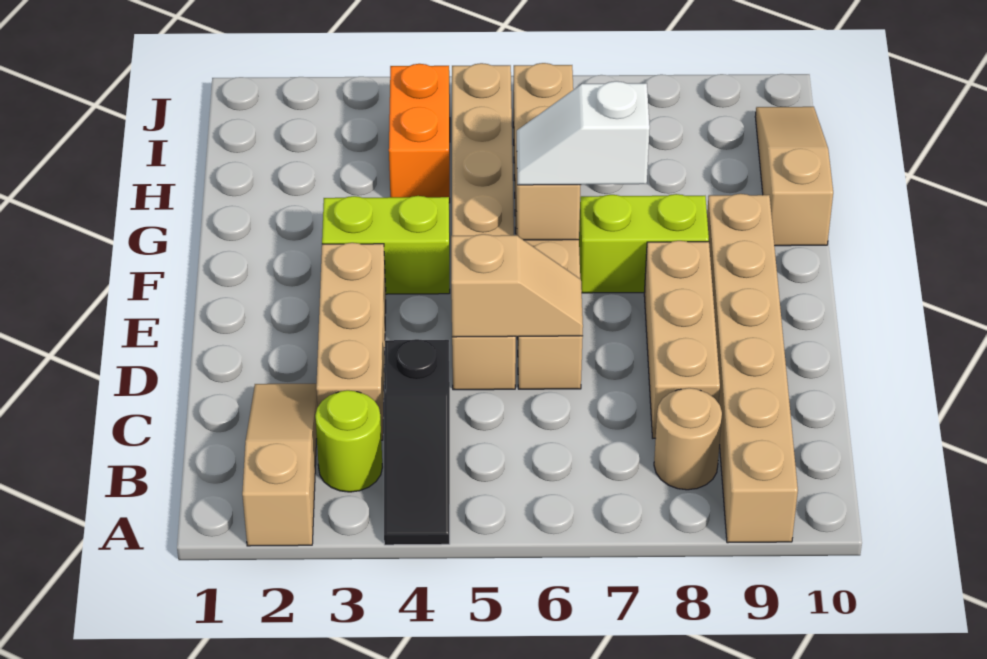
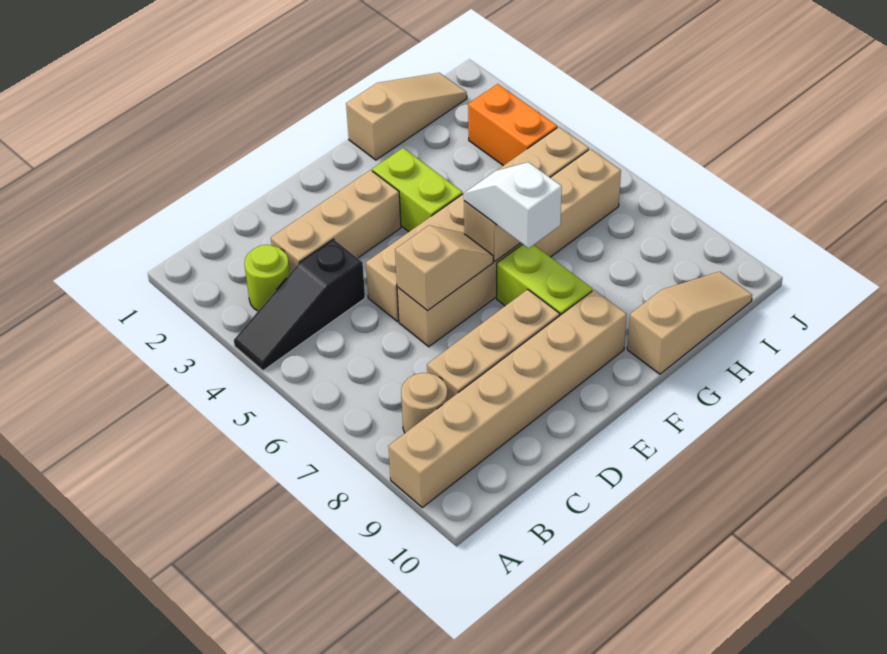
tan 1x3 slope [242,384,317,546] -> tan 1x3 slope moved to [346,73,467,160]
tan 1x2 slope [451,234,583,337] -> tan 1x2 slope turned to [395,225,493,311]
orange 1x2 brick [389,64,450,203] -> orange 1x2 brick turned to [468,84,557,166]

